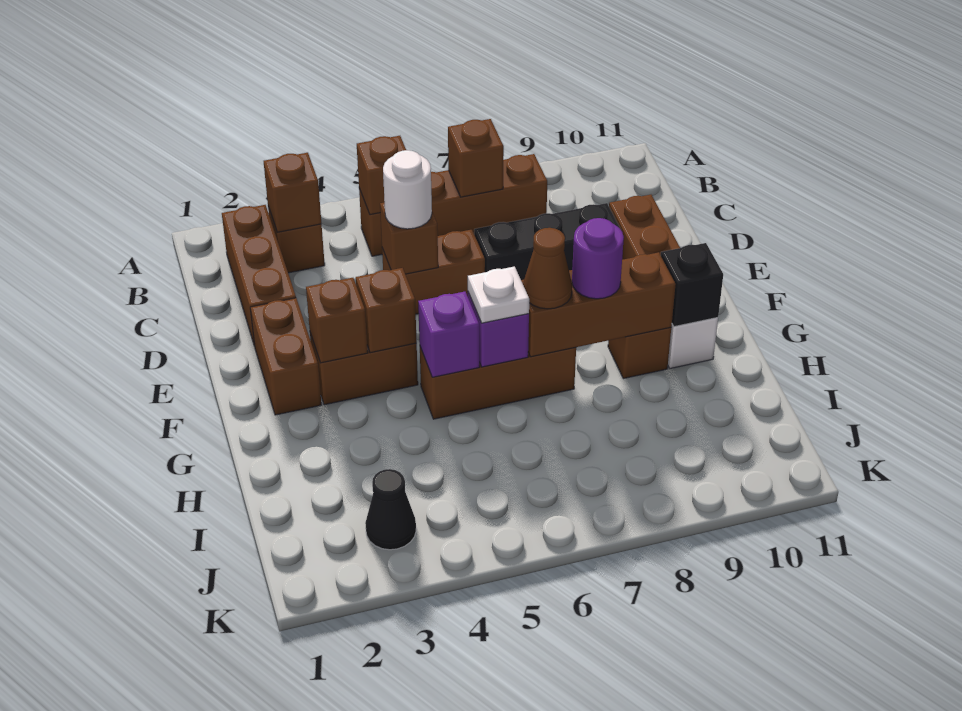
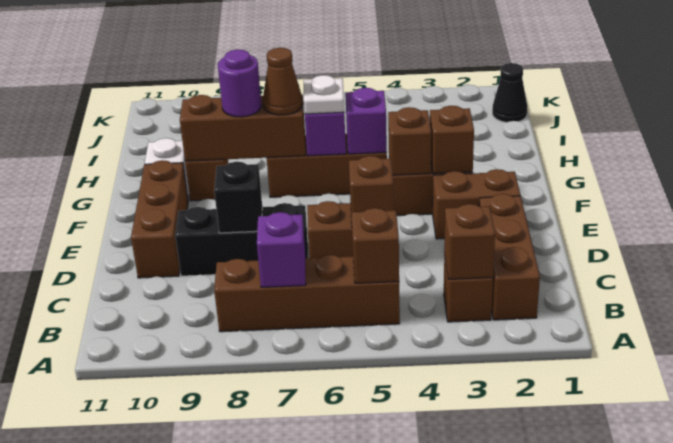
brown 1x1 brick [448,119,504,197] -> purple 1x1 brick [257,212,306,287]
white 1x1 round brick [383,150,432,229] -> none
brown 1x2 brick [250,298,322,415] -> brown 1x2 brick turned to [433,169,520,239]
black 1x1 brick [661,243,723,327] -> black 1x1 brick moved to [214,162,262,233]
black 1x1 cone [365,469,416,550] -> black 1x1 cone moved to [492,63,528,122]

